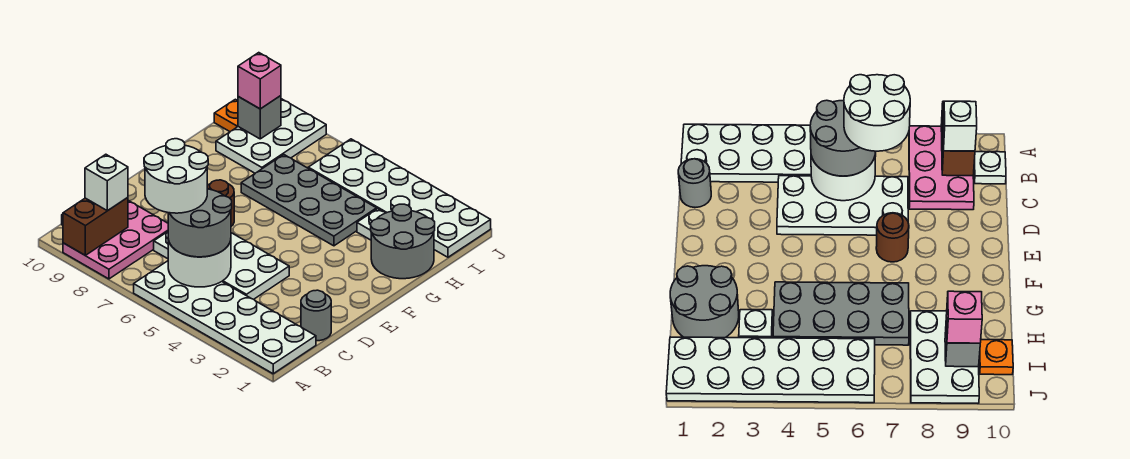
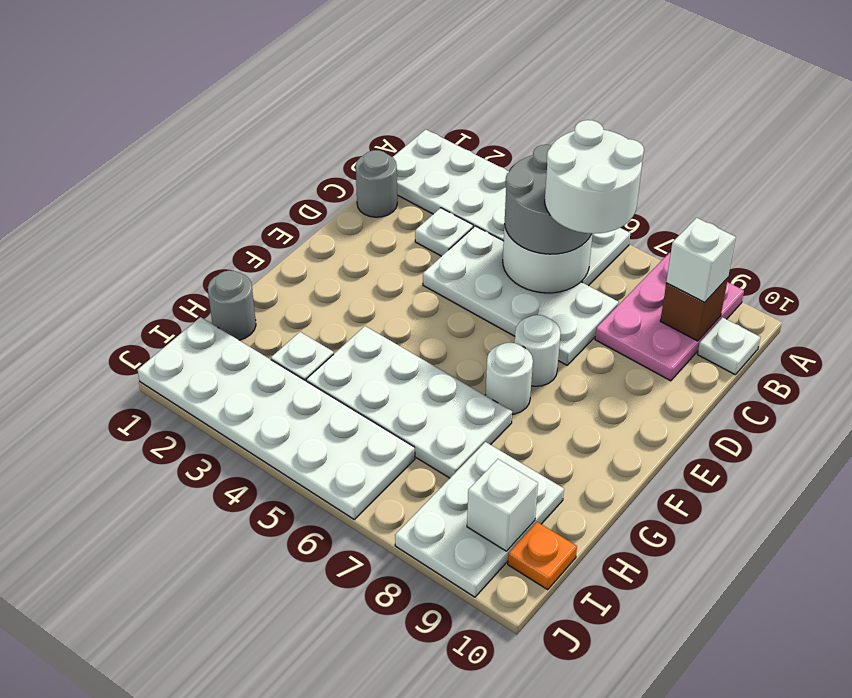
brown 1x2 brick [63,198,128,255] -> brown 1x1 brick [660,278,728,341]
none -> white 1x1 plate [415,208,473,256]
brown 1x1 round brick [207,180,234,226] -> white 1x1 round brick [515,315,561,386]
none -> white 1x1 round brick [485,343,533,414]
grey 2x2 round brick [371,204,435,279] -> grey 1x1 round brick [208,270,256,340]
grey 2x4 plate [241,155,377,246] -> white 2x4 plate [306,326,512,478]
grey 1x1 brick [238,96,281,139] -> white 1x1 brick [467,459,538,551]
pink 1x1 brick [238,53,281,109] -> none

